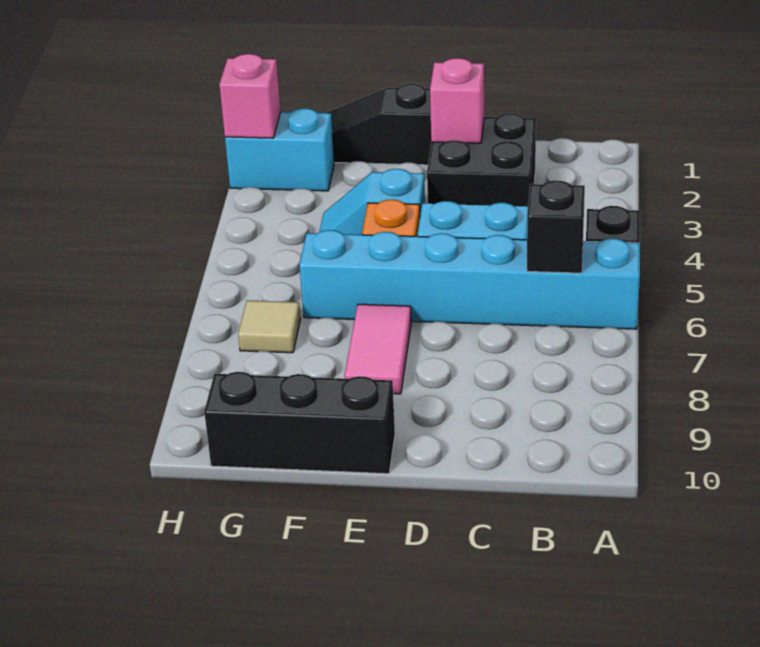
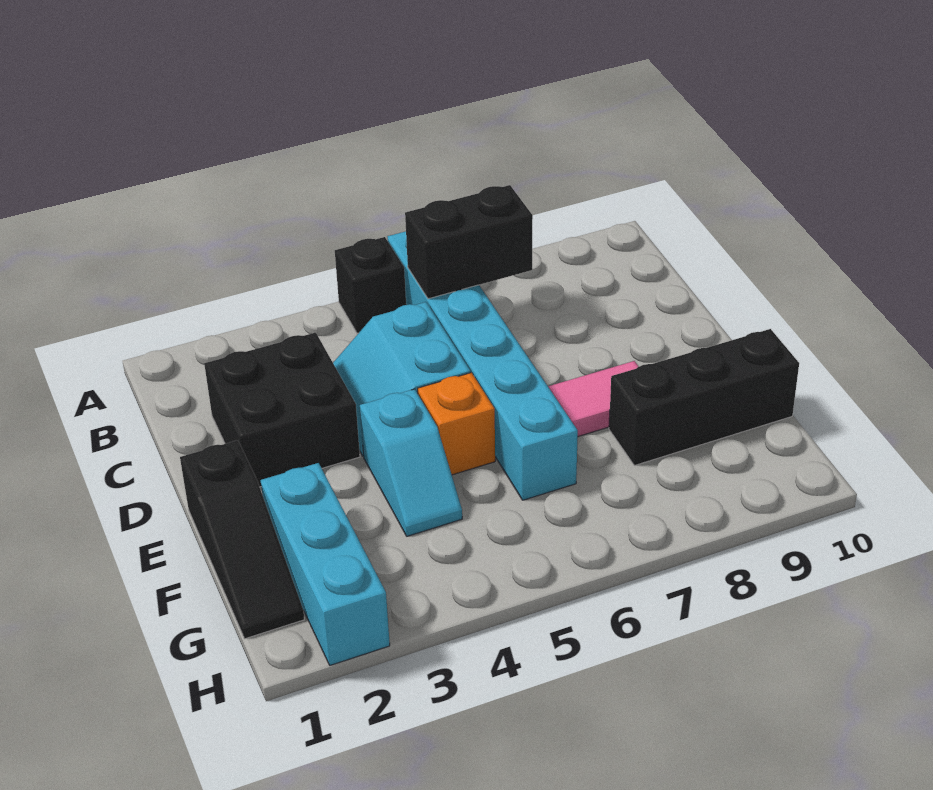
black 1x1 brick [527,180,585,273] -> black 1x2 brick [405,185,533,299]
pink 1x1 brick [430,58,484,143] -> none
black 1x3 brick [204,372,395,474] -> black 1x3 brick turned to [609,329,799,466]
cyan 1x2 brick [225,108,334,191] -> cyan 1x3 brick [261,463,390,665]
tan 1x1 tile [238,300,301,353] -> none
pink 1x1 brick [219,54,281,138] -> none

